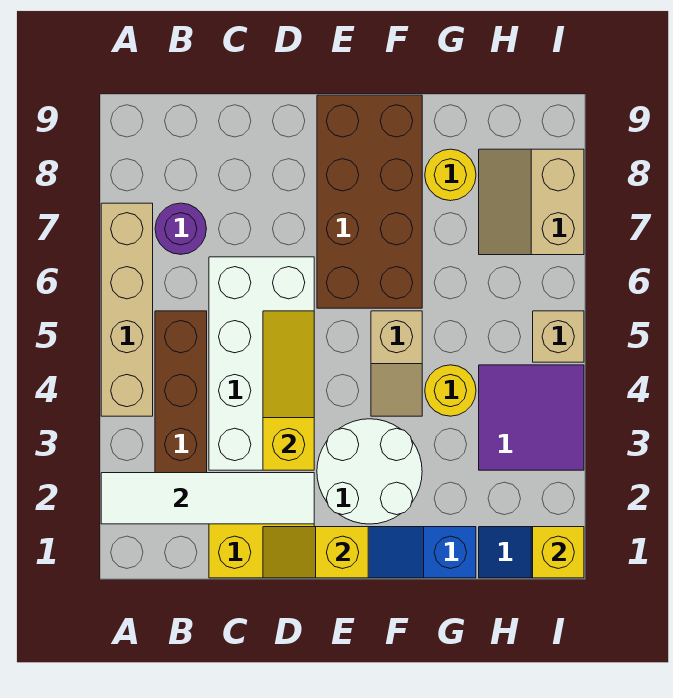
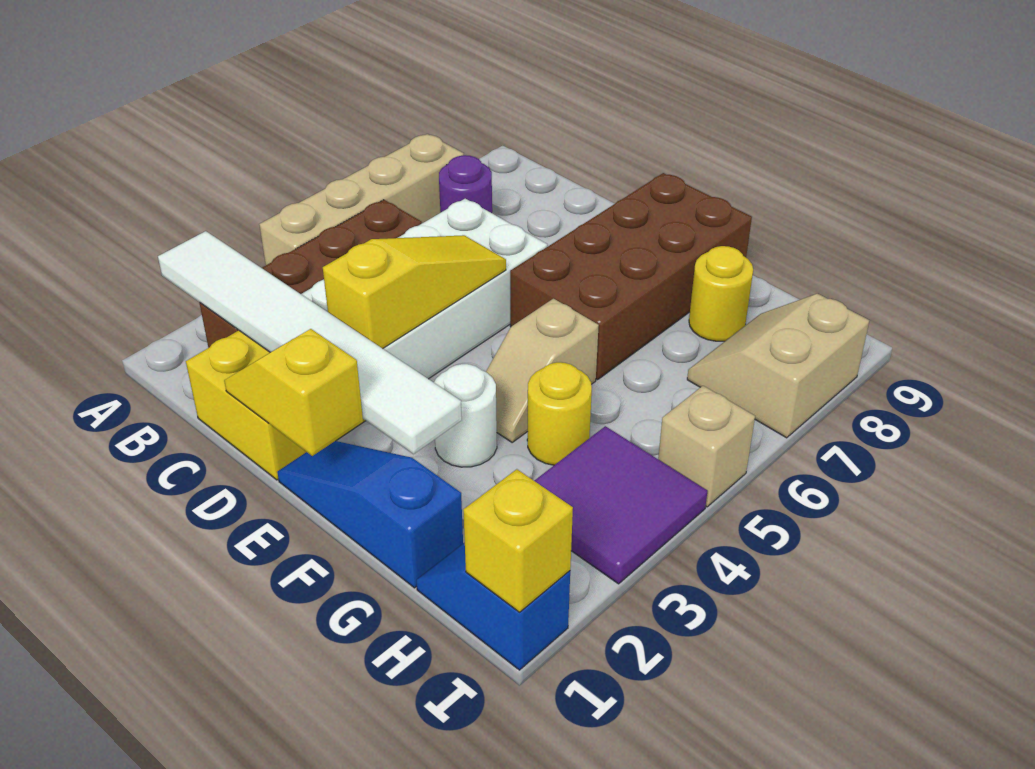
white 1x4 tile [101,473,314,524] -> white 1x6 tile [158,231,462,454]
white 2x2 round brick [317,419,422,524] -> white 1x1 round brick [434,364,497,467]

